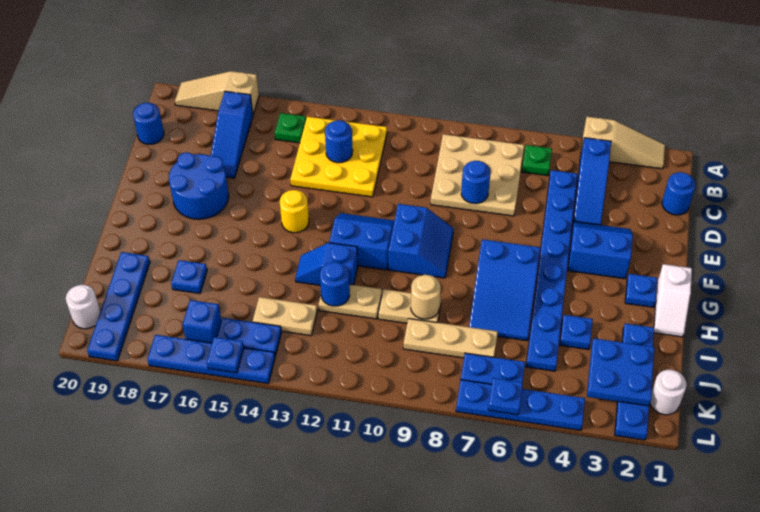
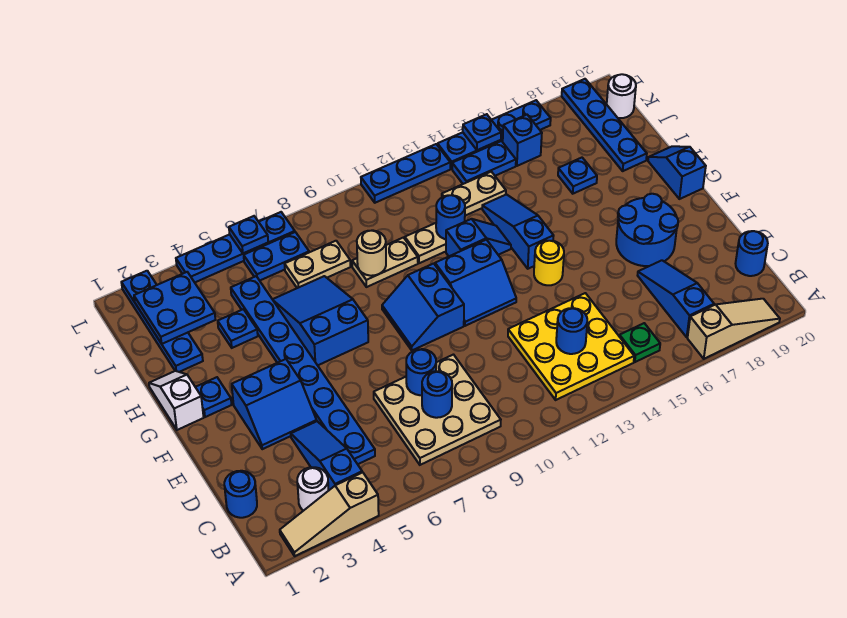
green 1x1 plate [522,145,552,176] -> none
none -> blue 1x1 round brick [422,371,452,418]
none -> blue 1x3 slope [482,195,553,269]
none -> blue 1x2 slope [648,146,706,199]
tan 1x3 plate [403,319,498,358] -> tan 1x2 plate [285,241,350,288]
white 1x1 round brick [650,370,687,415] -> white 1x1 round brick moved to [297,467,329,511]
none -> blue 1x3 plate [361,144,450,203]

